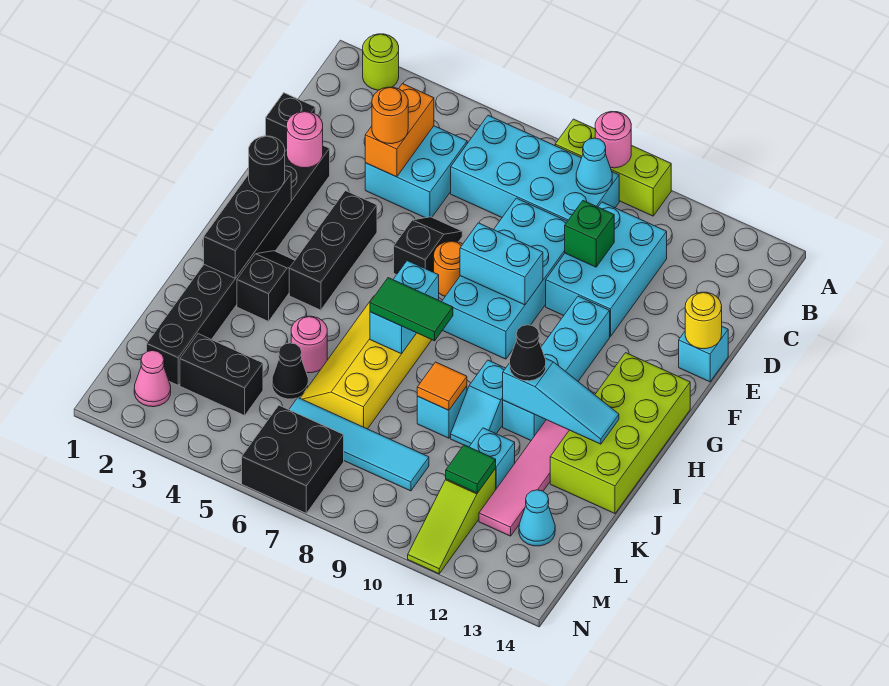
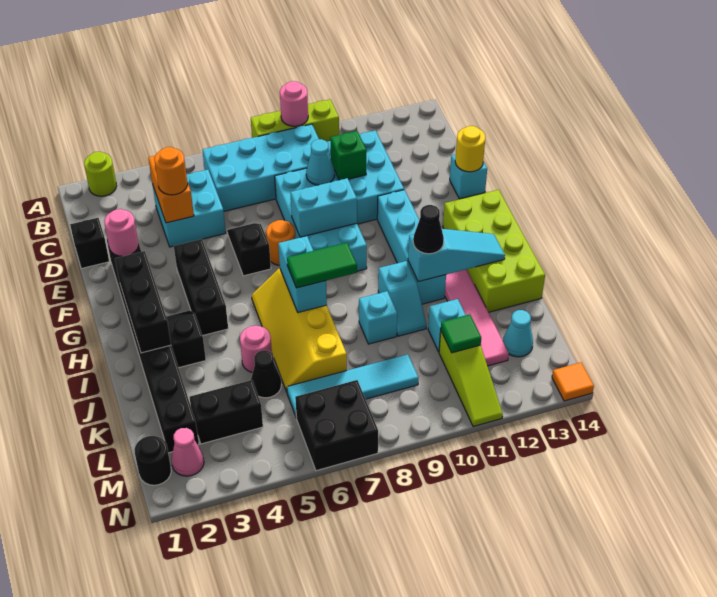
cyan 1x1 cone [576,138,612,194] -> cyan 1x1 cone moved to [306,139,335,185]
black 1x1 round brick [249,136,285,192] -> black 1x1 round brick moved to [134,436,171,485]
orange 1x1 tile [417,362,467,410] -> orange 1x1 tile moved to [552,362,594,401]

